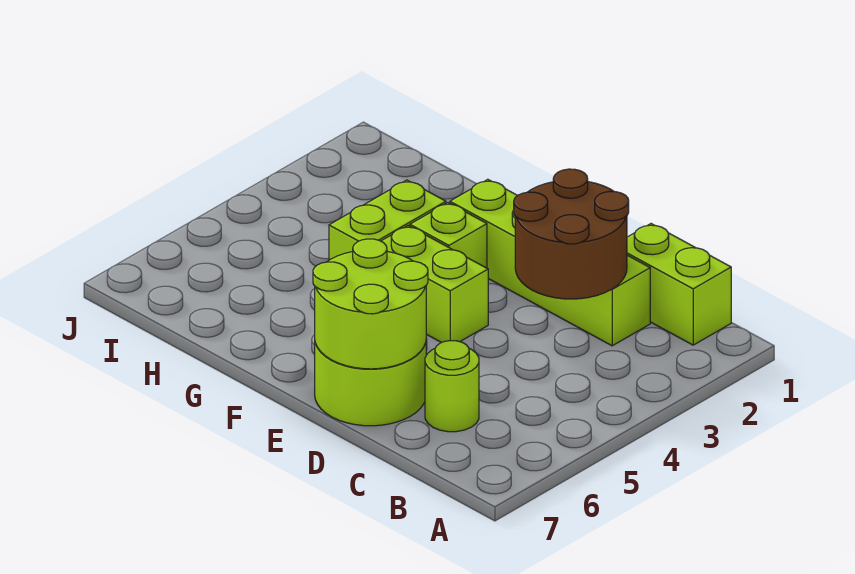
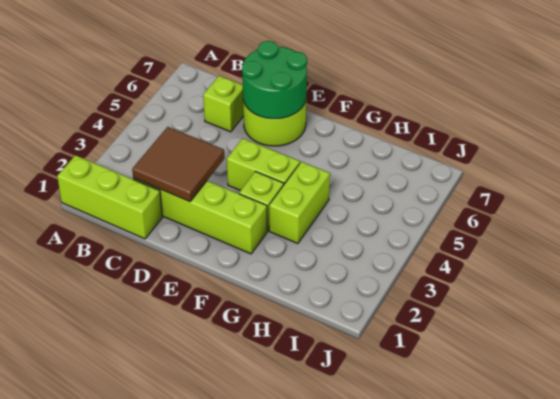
lime 1x2 brick [627,224,731,345] -> lime 1x3 brick [57,155,162,239]
brown 2x2 round brick [514,169,629,299] -> brown 2x2 tile [132,127,224,202]
lime 1x1 round brick [425,341,479,432] -> lime 1x1 brick [203,76,243,132]
lime 2x2 round brick [313,239,428,369] -> green 2x2 round brick [242,41,307,119]

